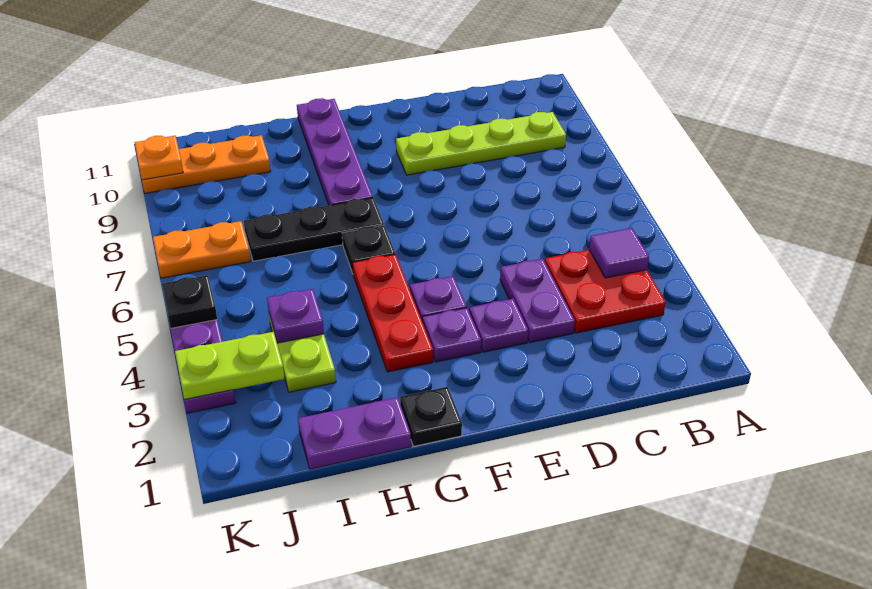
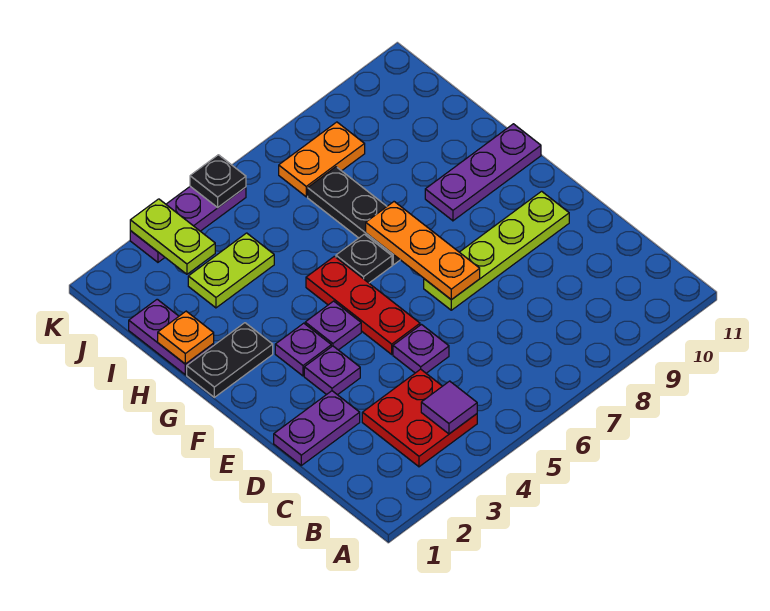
lime 1x4 plate [396,112,566,175] -> lime 1x4 plate turned to [424,191,569,310]
purple 1x2 plate [500,259,575,343] -> purple 1x2 plate moved to [274,391,360,465]
black 1x1 plate [400,387,462,446] -> black 1x2 plate [187,323,273,397]
red 1x3 plate [353,254,433,372] -> red 1x3 plate turned to [306,256,420,354]
purple 1x4 plate [297,98,373,205] -> purple 1x3 plate [425,124,541,221]
purple 1x1 plate [267,289,324,343] -> purple 1x1 plate moved to [393,325,449,373]
orange 1x3 plate [142,135,271,193] -> orange 1x3 plate moved to [366,202,480,300]
orange 1x2 plate [153,221,251,278] -> orange 1x2 plate turned to [279,122,365,197]
orange 1x1 plate [135,136,183,180] -> orange 1x1 plate moved to [158,311,214,364]

